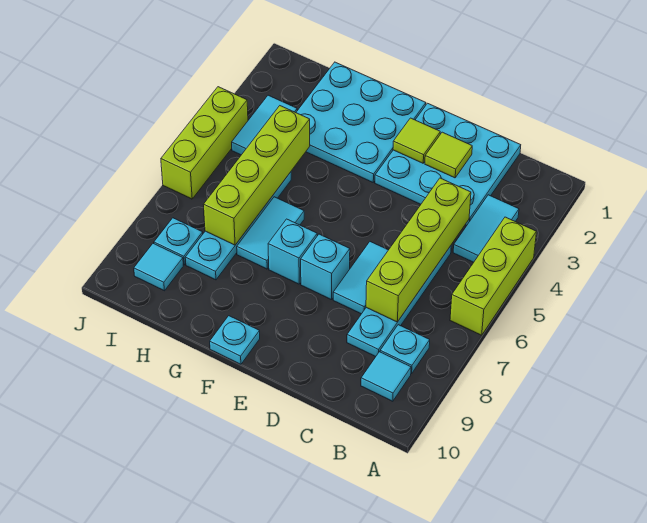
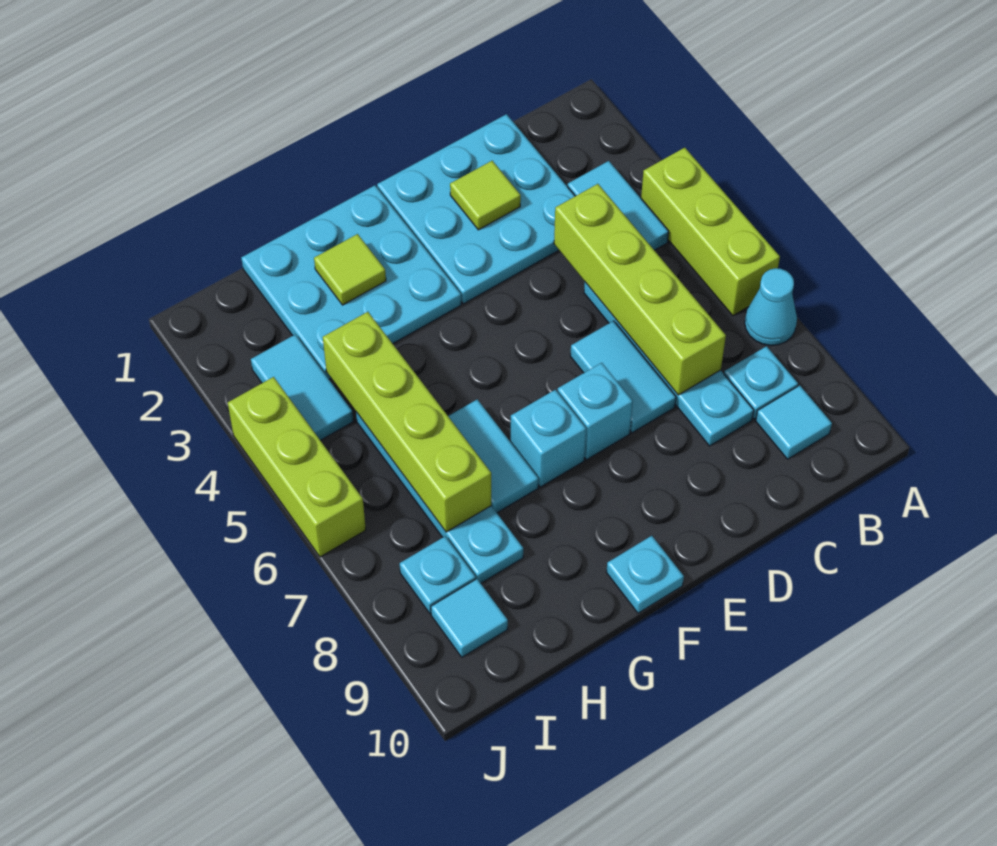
none -> cyan 1x1 cone [745,268,797,346]
lime 1x1 tile [393,118,440,163] -> lime 1x1 tile moved to [314,234,386,305]

